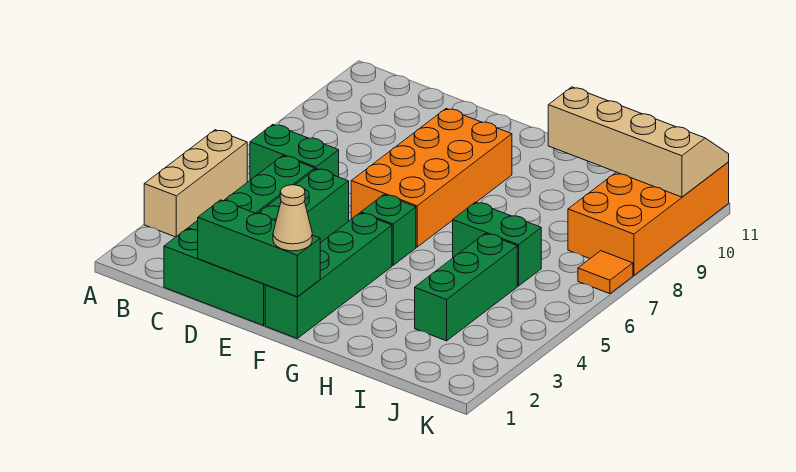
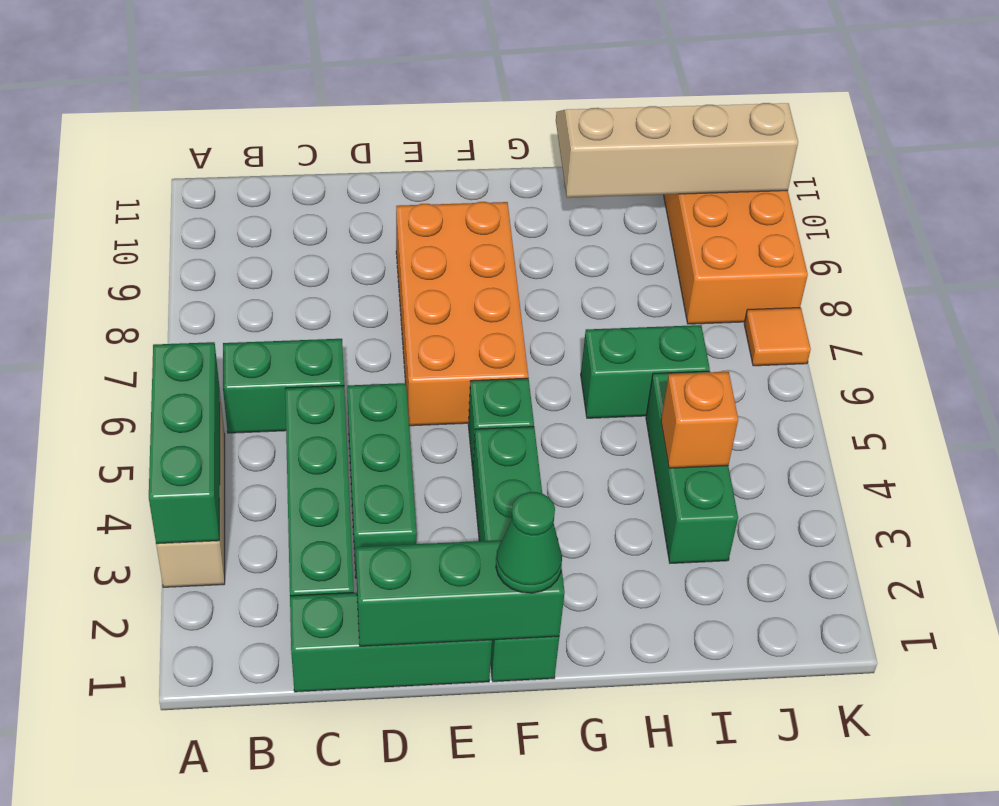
none -> green 1x3 brick [149,342,220,544]
tan 1x1 cone [273,185,312,251] -> green 1x1 cone [496,492,562,593]
none -> orange 1x1 brick [661,372,738,468]

